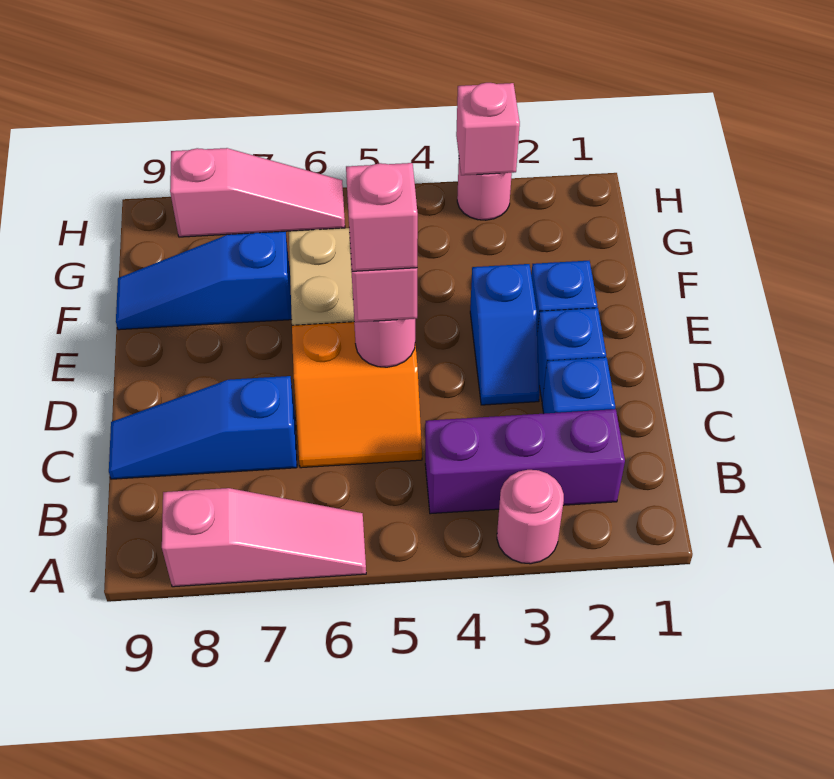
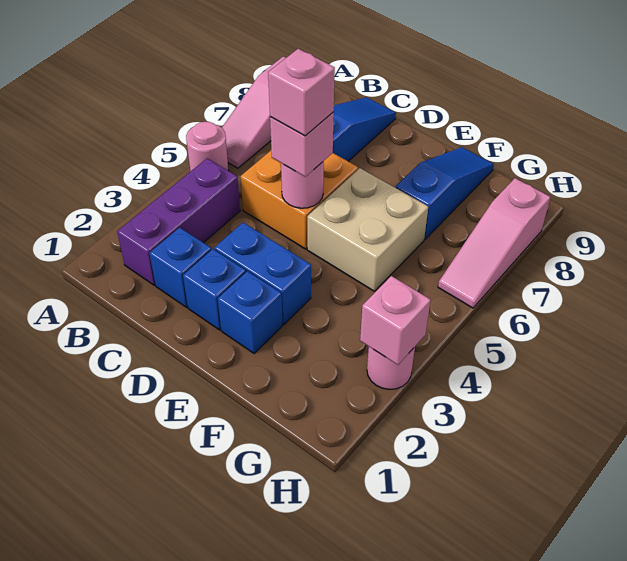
pink 1x1 round brick [497,470,564,564] -> pink 1x1 round brick moved to [186,122,229,172]
orange 2x2 slope [292,322,422,468] -> orange 2x2 brick [240,151,358,249]
blue 1x2 slope [470,264,540,405] -> blue 1x2 brick [214,223,311,324]

